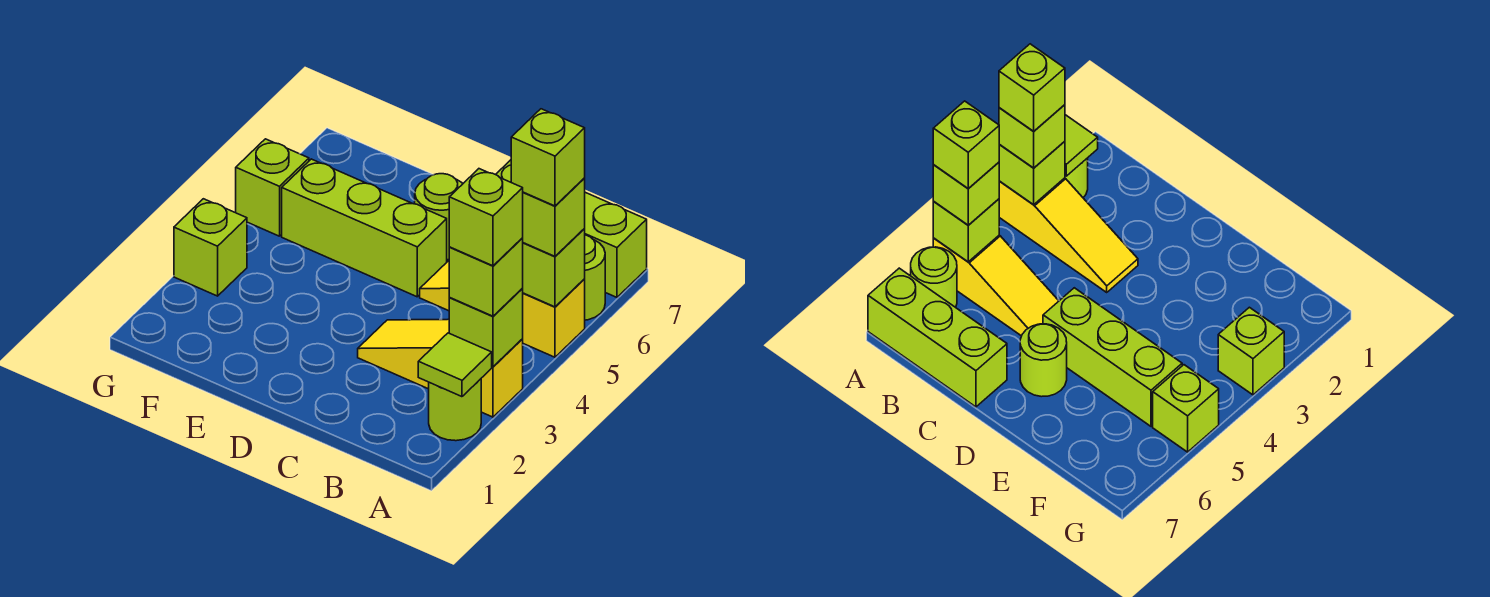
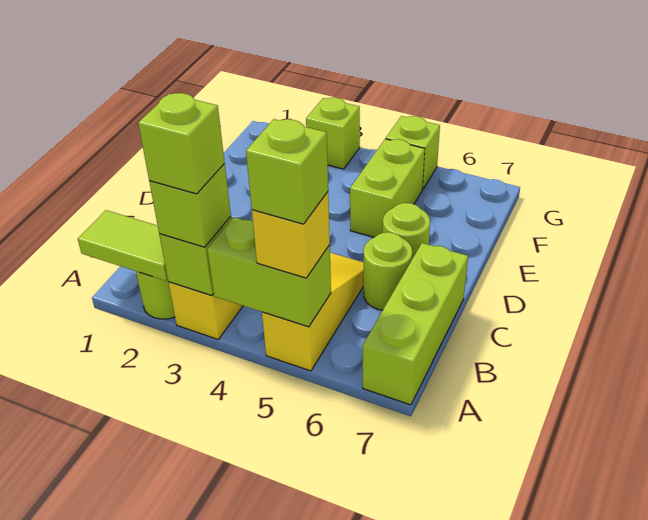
lime 1x1 tile [418,333,492,397] -> lime 1x2 tile [78,210,168,281]
lime 1x1 brick [522,229,585,307] -> lime 1x2 brick [207,217,331,327]
lime 1x1 brick [523,179,585,256] -> yellow 1x1 brick [252,192,330,278]
lime 1x1 round brick [585,235,605,320] -> lime 1x1 round brick moved to [363,232,412,310]
lime 1x3 brick [282,159,447,297] -> lime 1x2 brick [350,139,425,237]

